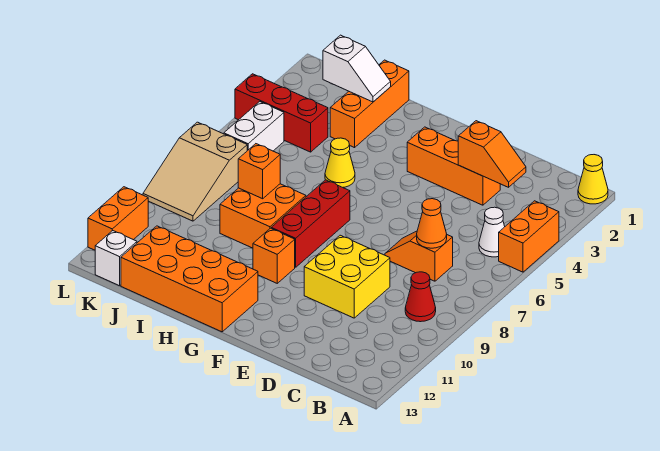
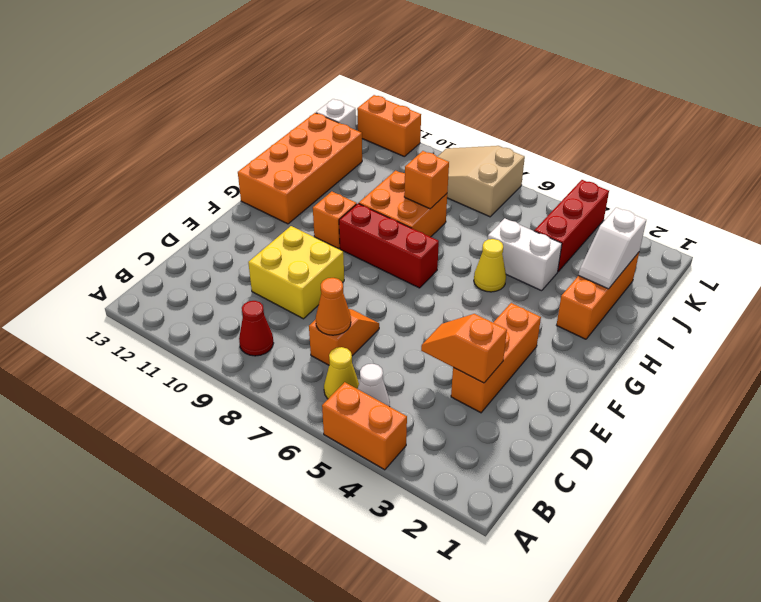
yellow 1x1 cone [578,155,608,204] -> yellow 1x1 cone moved to [324,347,359,399]
orange 1x2 slope [458,121,526,187] -> orange 1x2 slope turned to [421,314,507,383]
orange 1x3 brick [330,60,409,148] -> orange 1x3 brick turned to [557,252,639,339]
white 1x2 brick [224,102,284,151] -> white 1x2 brick moved to [488,218,562,291]

